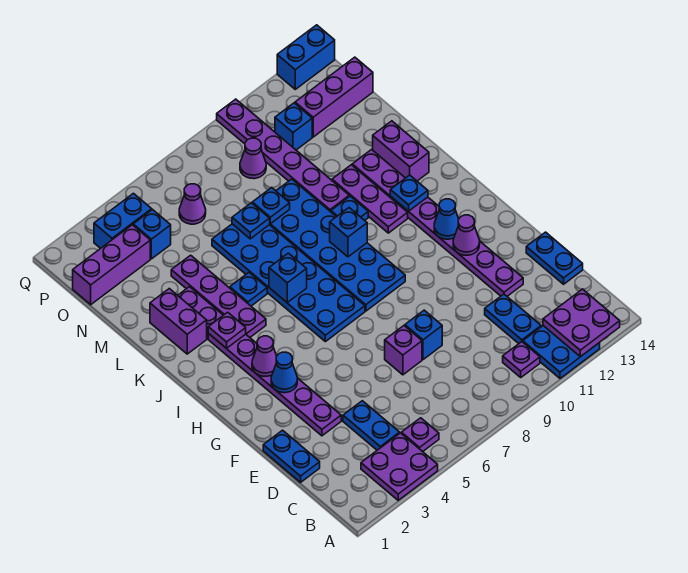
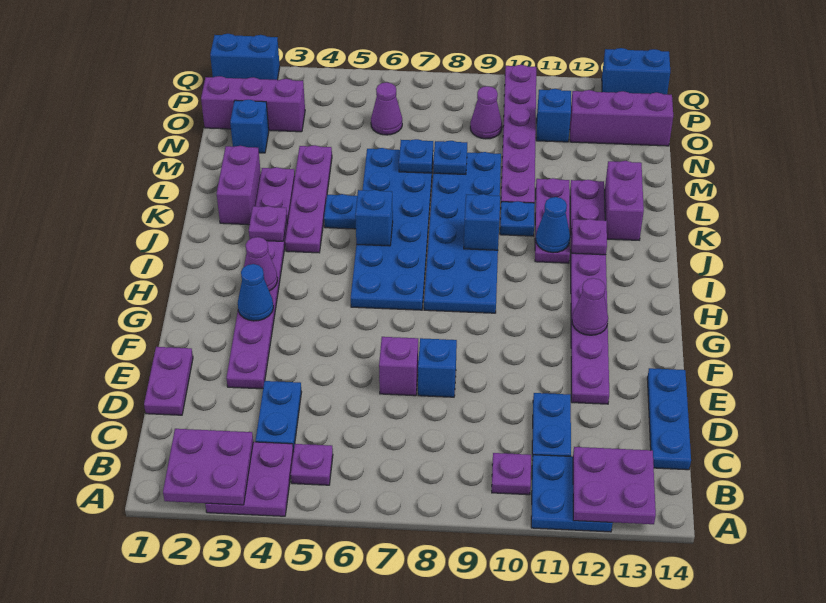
none -> purple 2x2 plate [163,429,253,505]
blue 1x2 plate [263,430,320,482] -> purple 1x2 plate [144,347,193,415]
blue 1x2 plate [526,232,583,284] -> blue 1x3 plate [647,368,691,470]
blue 1x1 cone [434,199,459,239] -> blue 1x1 cone moved to [536,197,570,253]
blue 1x1 plate [390,175,428,211] -> purple 1x1 plate [571,219,607,255]
blue 1x1 brick [133,210,171,259] -> blue 1x1 brick moved to [230,100,269,153]
blue 1x2 brick [94,193,152,248] -> blue 1x2 brick moved to [210,34,280,80]

